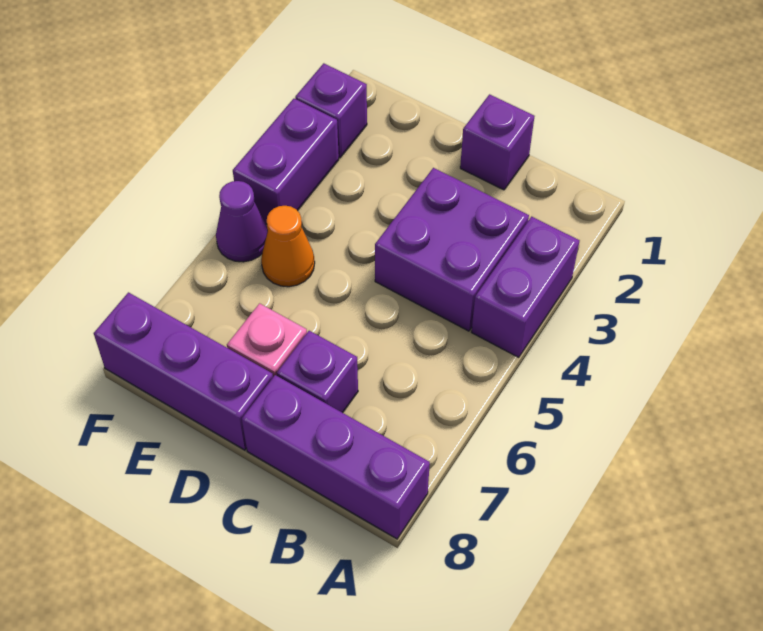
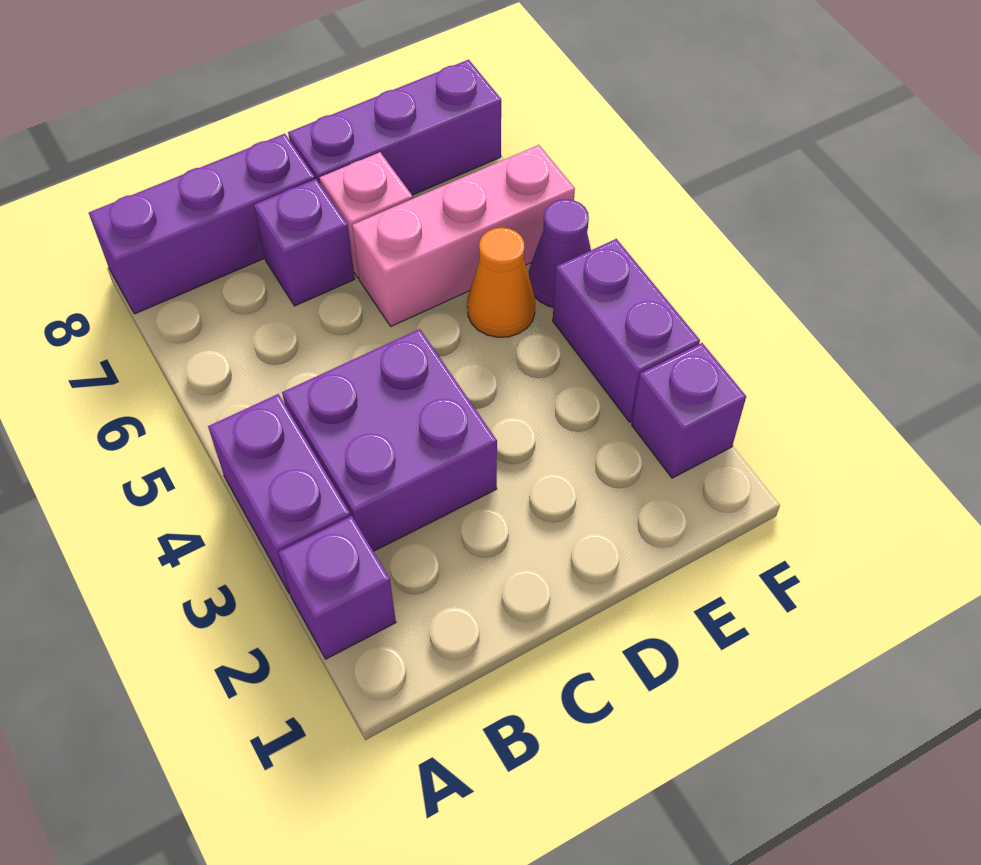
purple 1x1 brick [460,94,535,190] -> purple 1x1 brick moved to [278,516,396,659]
none -> pink 1x3 brick [352,145,575,326]

